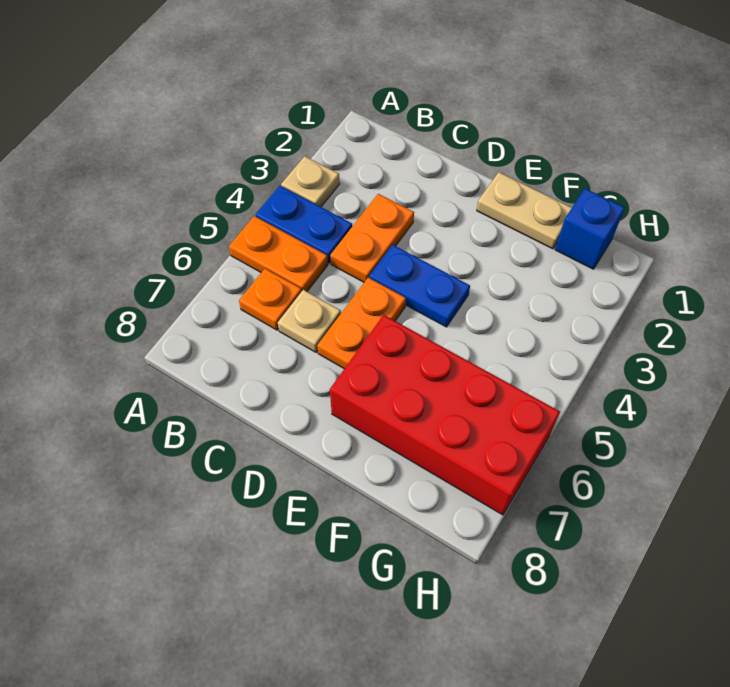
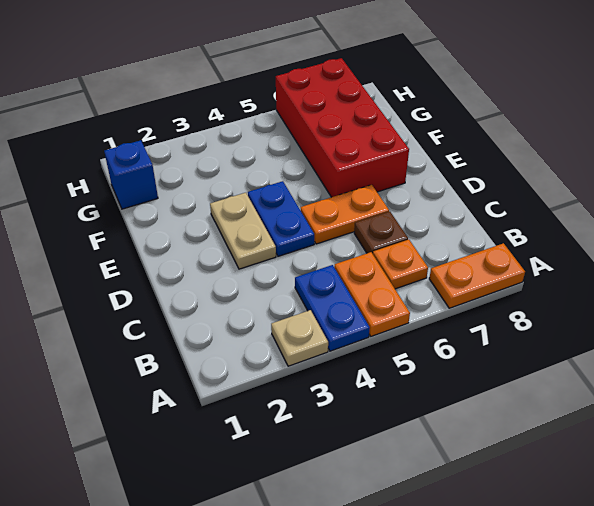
orange 1x2 plate [330,194,414,282] -> orange 1x2 plate moved to [429,243,525,308]
tan 1x1 plate [278,290,341,352] -> brown 1x1 plate [354,211,408,254]
tan 1x2 plate [477,172,572,249] -> tan 1x2 plate moved to [210,193,276,269]

